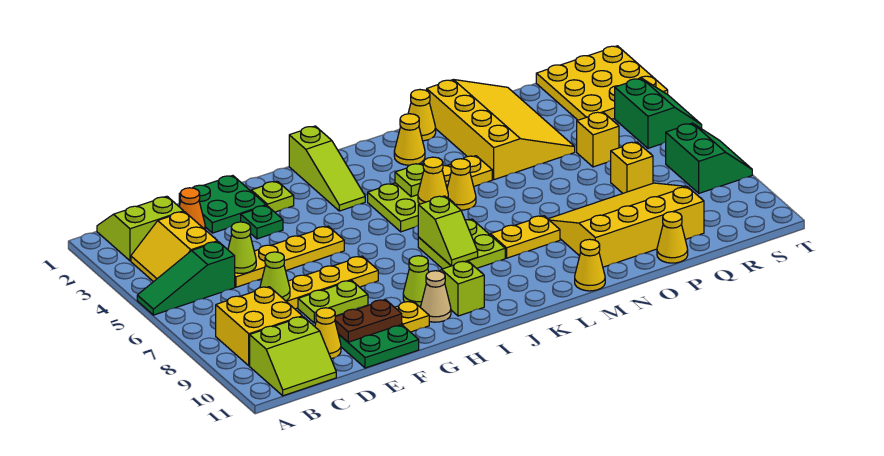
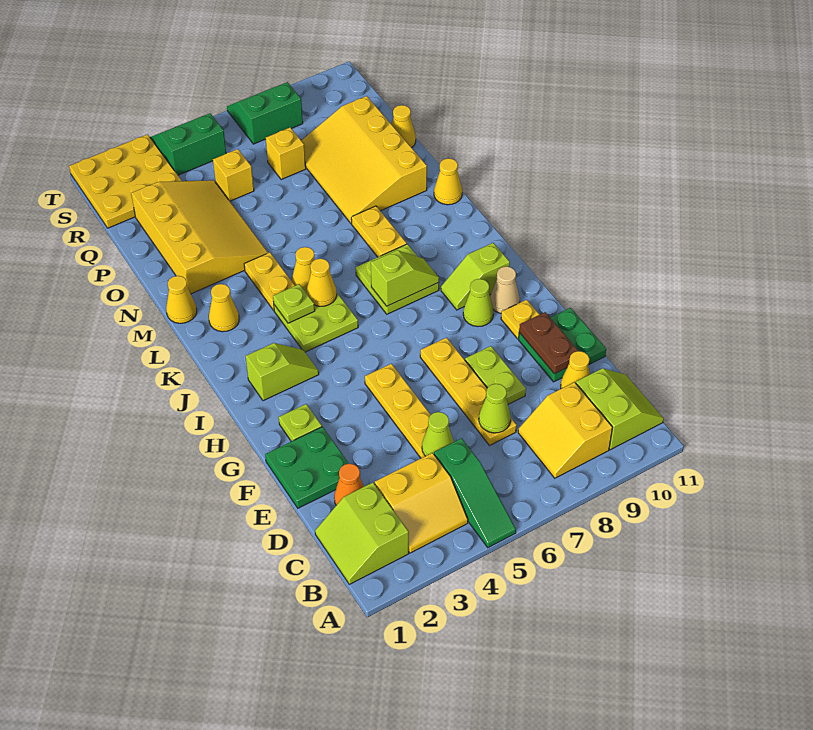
yellow 2x2 brick [216,287,302,366] -> yellow 2x2 slope [518,382,613,478]
green 1x1 plate [241,206,283,239] -> none
lime 1x3 slope [289,126,365,211] -> lime 1x2 slope [246,343,319,401]
yellow 3x4 slope [427,80,575,180] -> yellow 3x4 slope turned to [131,180,268,294]

